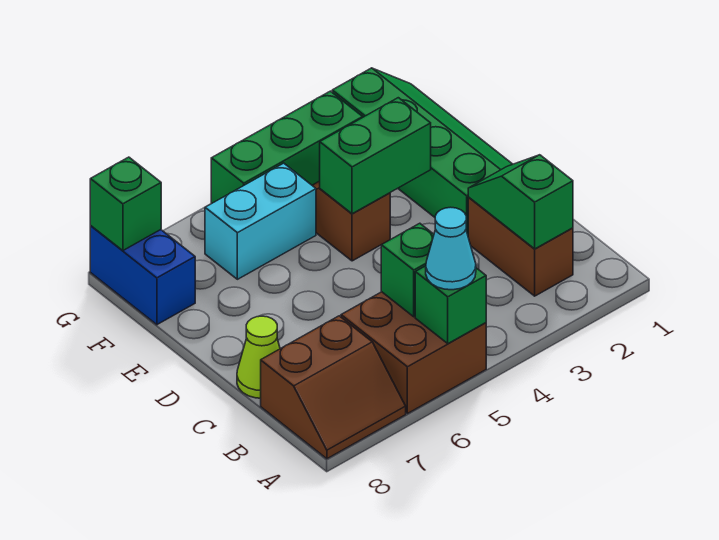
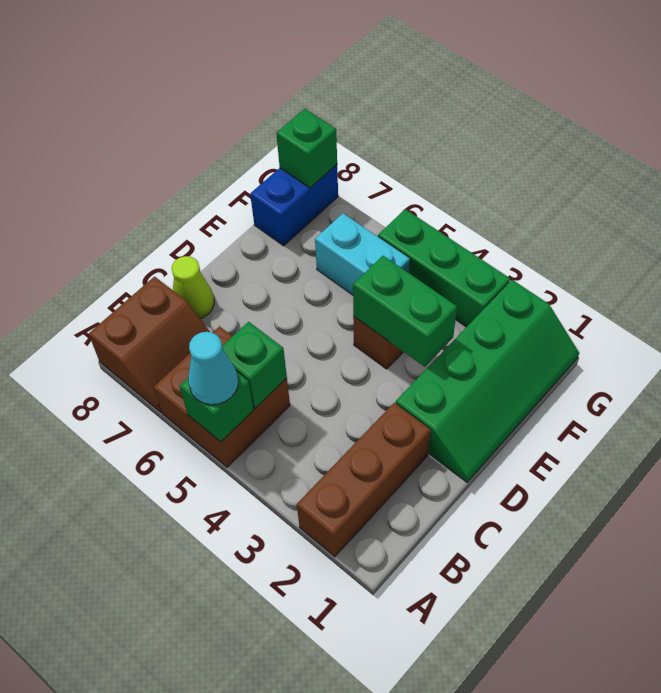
brown 2x2 slope [261,316,406,459] -> brown 2x2 slope turned to [89,277,210,412]
brown 1x2 brick [468,198,573,296] -> brown 1x3 brick [297,403,431,557]
green 1x2 slope [468,155,573,249] -> none

